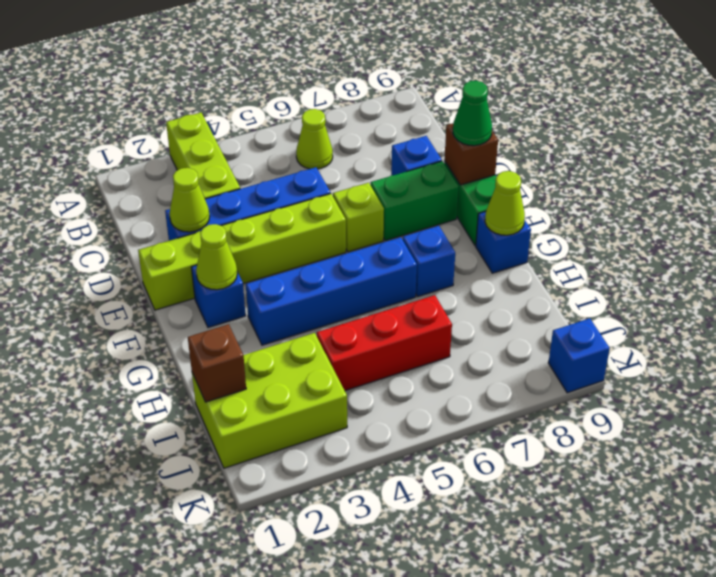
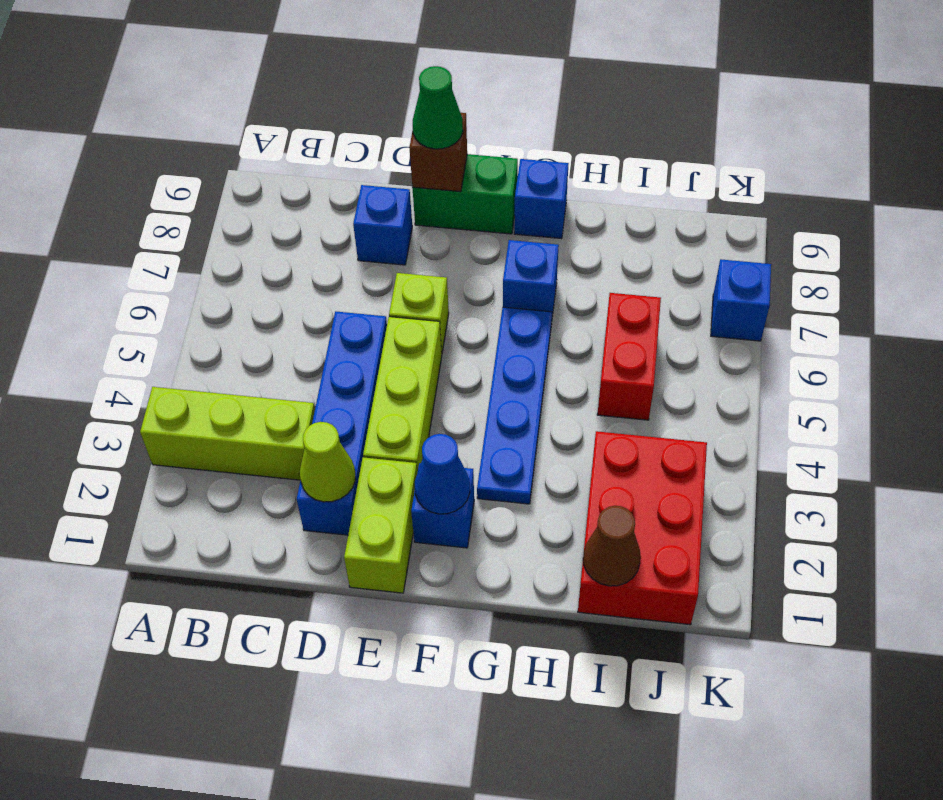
lime 1x1 cone [296,109,333,169] -> none
green 1x2 brick [371,161,459,241] -> none
lime 1x1 cone [196,224,237,290] -> blue 1x1 cone [415,434,470,514]
blue 1x4 brick [246,237,417,345] -> blue 1x4 plate [477,307,552,504]
lime 1x1 cone [485,171,525,235] -> none
lime 2x3 brick [192,333,347,468] -> red 2x3 brick [578,431,707,625]
brown 1x1 brick [188,324,246,402] -> brown 1x1 cone [583,506,641,586]
red 1x3 brick [317,295,452,391] -> red 1x2 brick [597,293,661,420]
blue 1x1 brick [548,318,610,393] -> blue 1x1 brick moved to [711,259,771,341]

